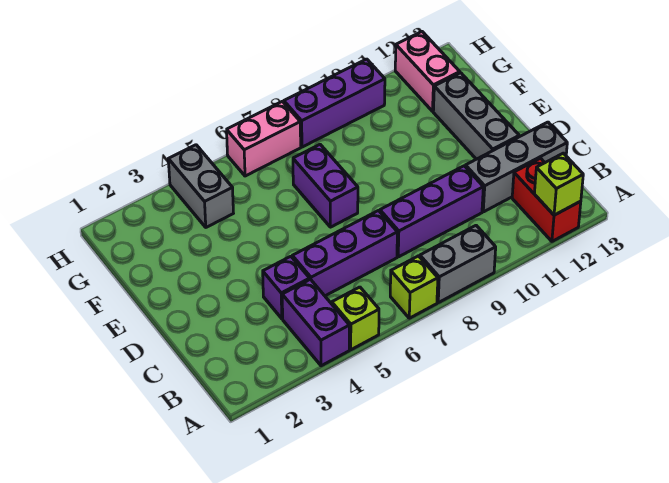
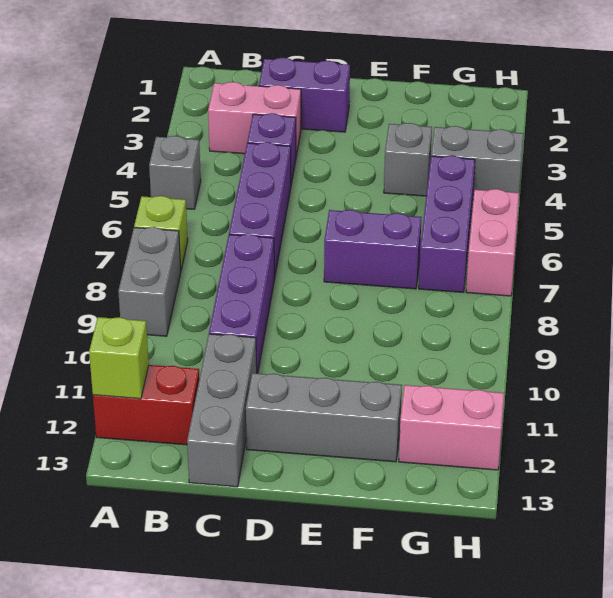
purple 1x2 brick [282,279,349,366] -> purple 1x2 brick moved to [259,58,350,132]
lime 1x1 brick [332,287,379,350] -> grey 1x1 brick [149,136,201,209]
none -> pink 1x2 brick [208,82,301,156]
none -> grey 1x1 brick [384,123,432,196]
purple 1x3 brick [284,59,385,147] -> purple 1x3 brick moved to [419,155,475,292]

